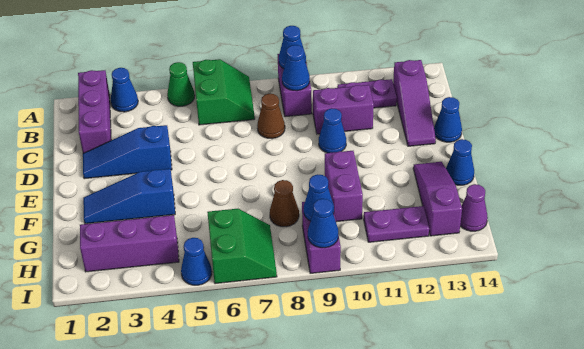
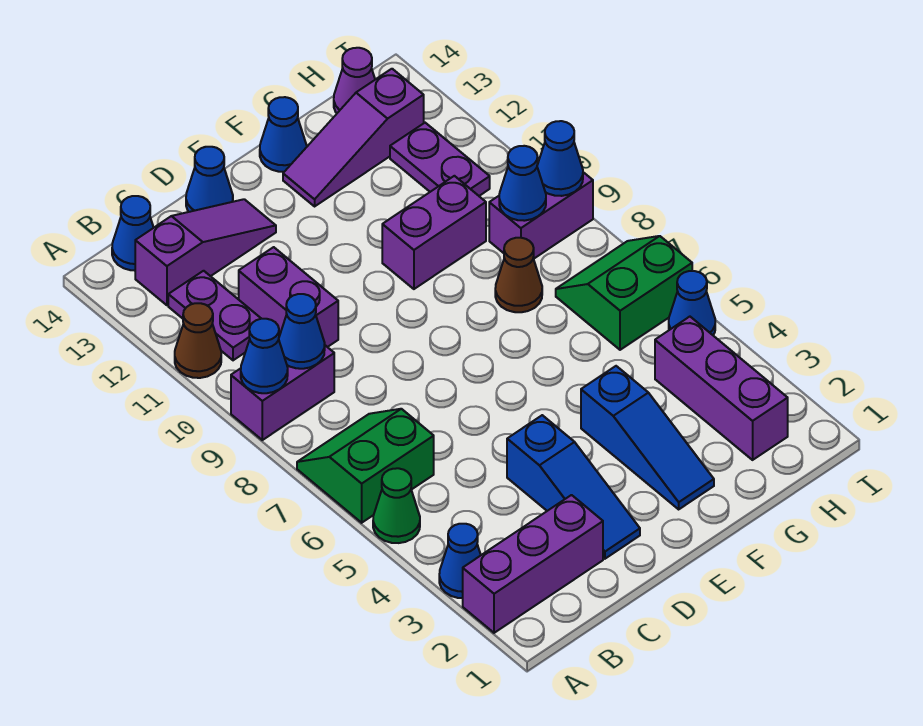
brown 1x1 cone [257,94,285,139] -> brown 1x1 cone moved to [175,303,221,378]
blue 1x1 cone [319,108,346,153] -> blue 1x1 cone moved to [112,196,154,271]

